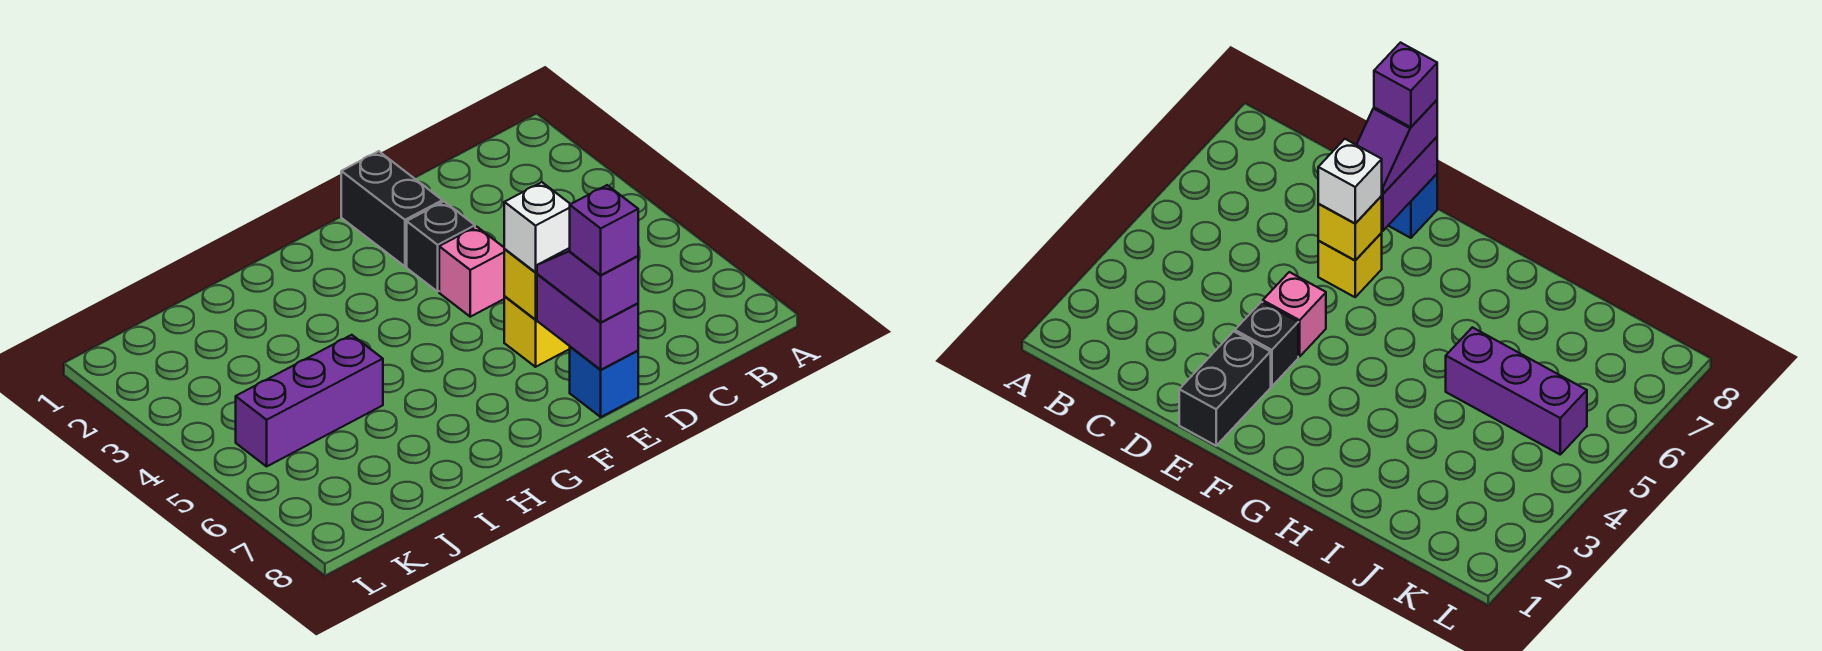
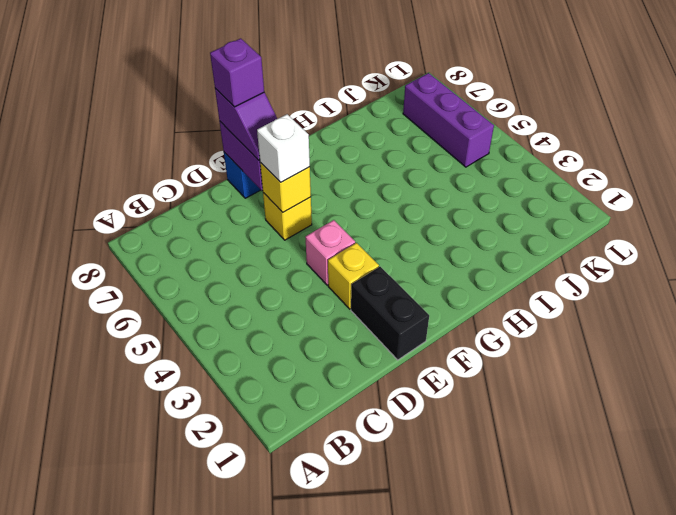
black 1x1 brick [407,202,475,291] -> yellow 1x1 brick [328,243,379,309]
purple 1x3 brick [236,335,383,466] -> purple 1x3 brick turned to [403,73,494,167]

